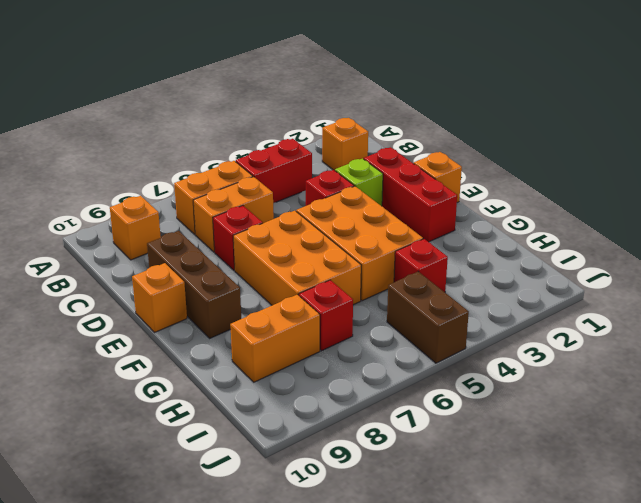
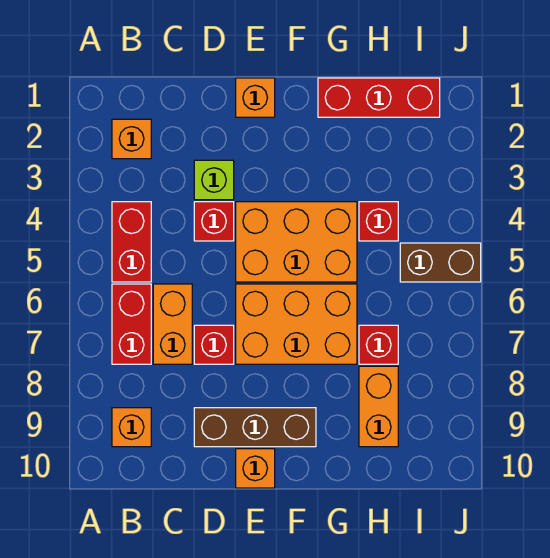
orange 1x2 brick [174,161,253,234] -> red 1x2 brick [112,284,151,364]
red 1x3 brick [364,147,457,242] -> red 1x3 brick moved to [318,78,440,117]

